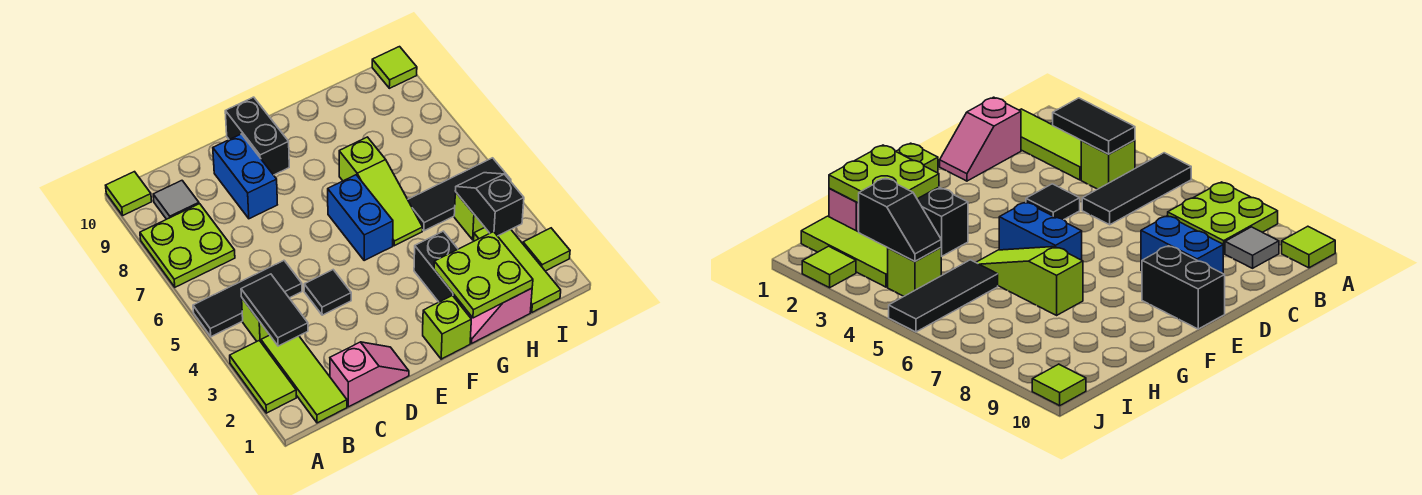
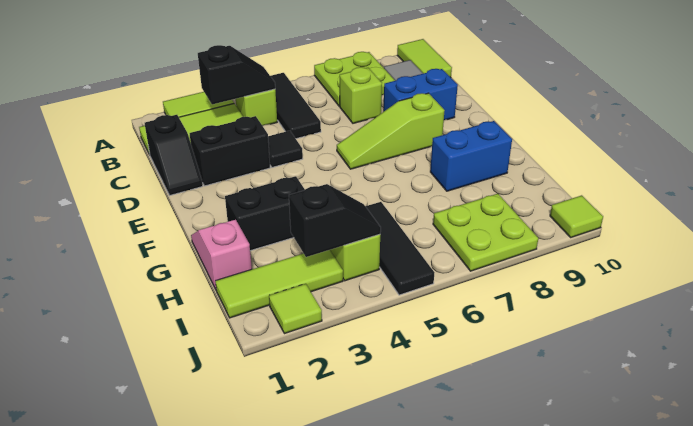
lime 1x1 tile [106,172,152,215] -> lime 1x2 tile [397,39,452,77]
black 1x2 tile [241,274,308,346] -> black 1x2 slope [198,45,275,104]
pink 1x2 slope [330,342,409,407] -> black 1x2 slope [145,115,203,195]
black 1x2 brick [225,97,289,175] -> black 1x2 brick moved to [190,116,270,186]
lime 1x1 brick [423,295,471,359] -> lime 1x1 brick moved to [340,67,382,123]
blue 1x2 brick [328,175,393,261] -> blue 1x2 brick moved to [430,121,512,191]
lime 2x2 plate [434,232,533,318] -> lime 2x2 plate moved to [433,194,538,271]
lime 1x3 slope [339,137,423,246] -> lime 1x3 slope moved to [337,93,445,169]

